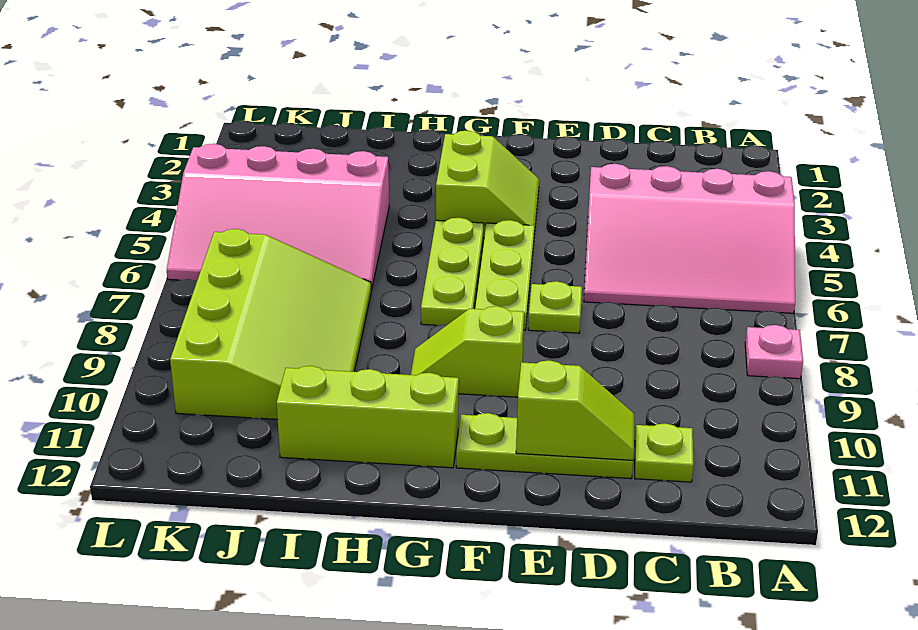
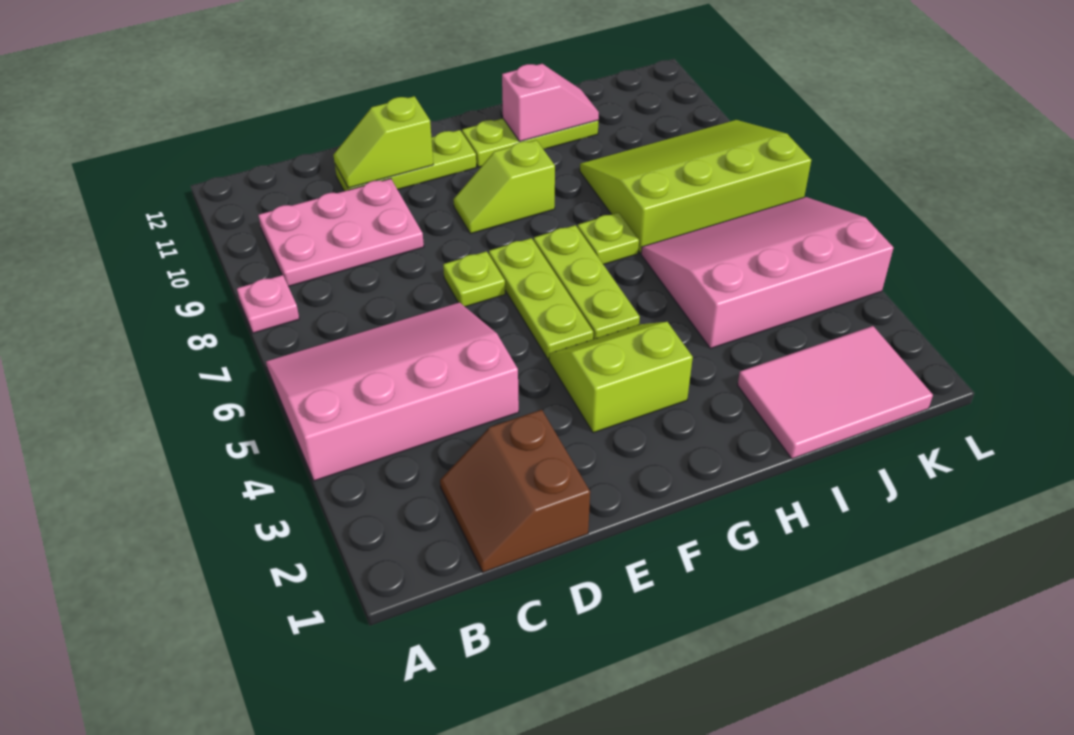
none -> pink 2x3 plate [258,179,424,286]
none -> brown 2x2 slope [440,410,590,572]
lime 1x1 plate [635,423,694,482] -> lime 1x1 plate moved to [577,212,639,265]
lime 2x2 slope [436,130,539,237] -> lime 2x2 slope turned to [549,322,693,433]
lime 1x2 slope [411,306,524,397] -> lime 1x2 slope turned to [453,140,555,234]
lime 1x3 brick [276,366,459,468] -> lime 1x3 plate [462,119,598,167]
none -> pink 1x2 slope [502,64,599,141]
none -> pink 2x3 tile [738,326,933,459]
lime 3x4 slope [170,229,371,419] -> lime 3x4 slope turned to [580,120,811,253]

